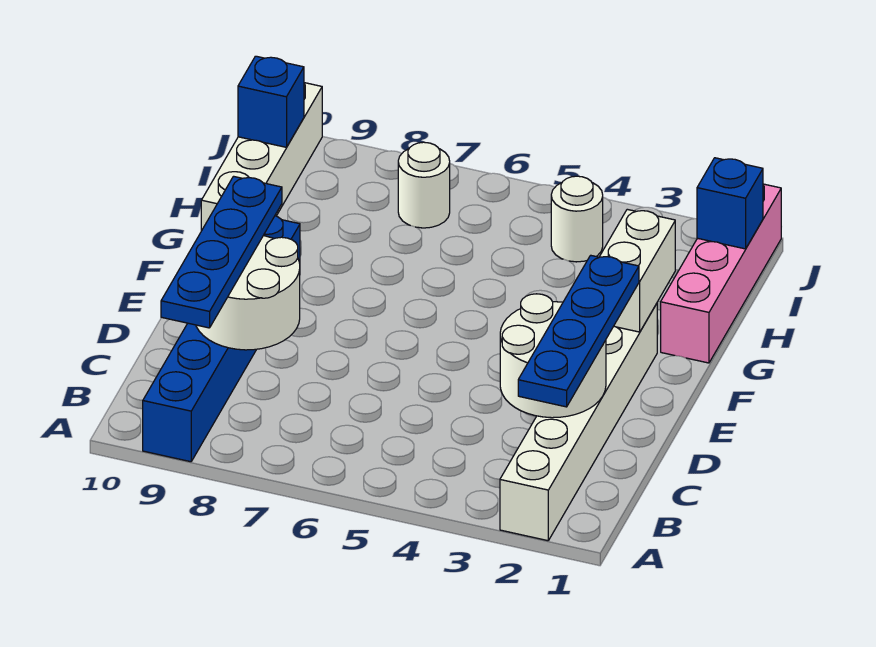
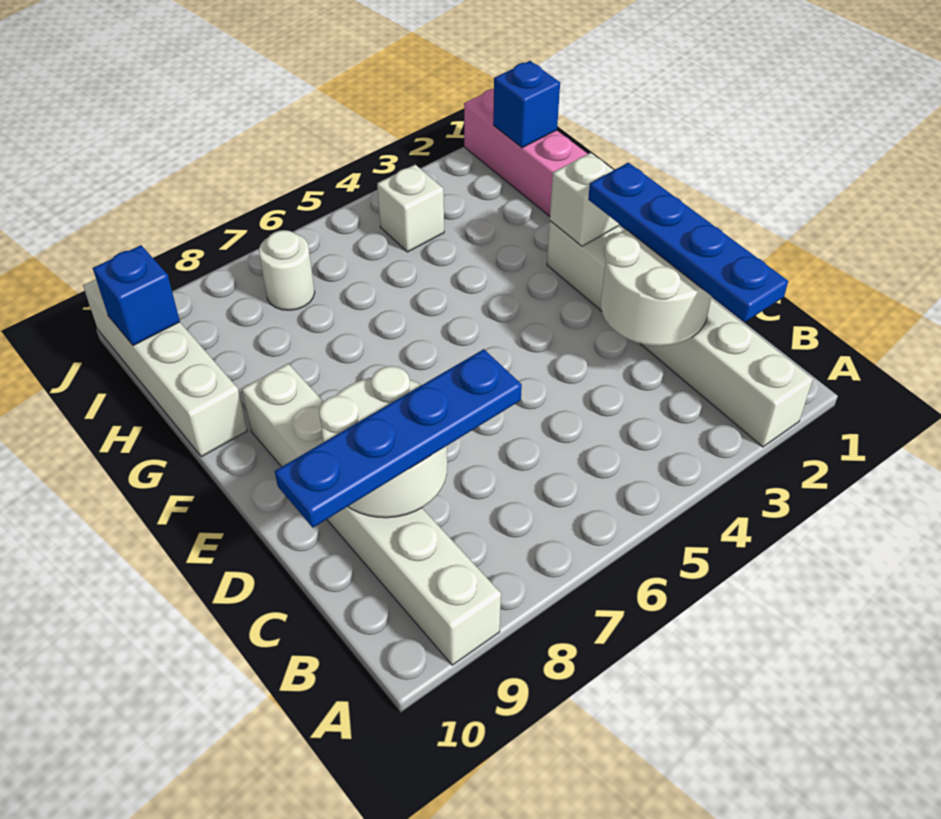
blue 1x6 brick [143,216,300,462] -> white 1x6 brick [242,364,501,665]
blue 1x4 plate [161,176,282,328] -> blue 1x4 plate turned to [275,349,522,528]
white 1x2 brick [600,209,675,332] -> white 1x1 brick [550,153,619,246]
white 1x1 round brick [551,176,603,262] -> white 1x1 brick [377,165,444,252]

